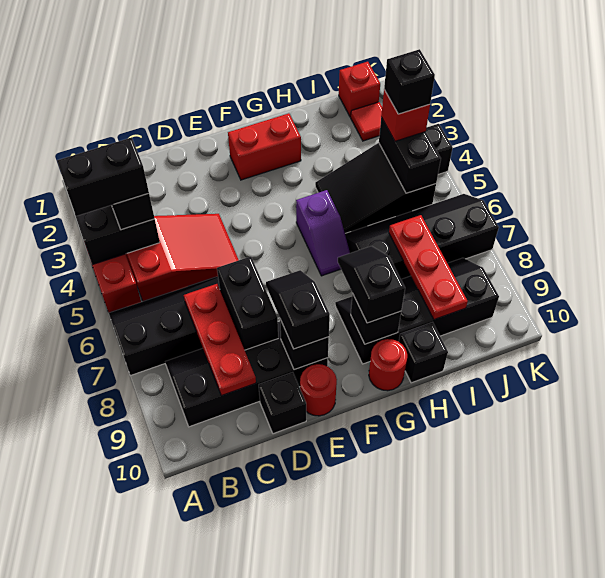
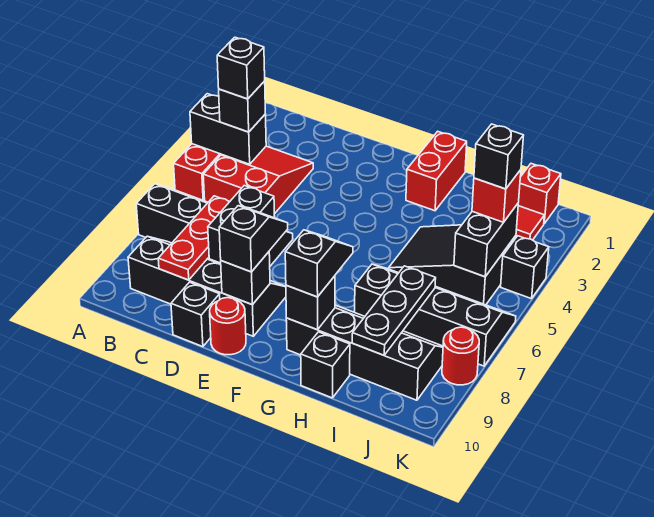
black 1x2 brick [57,137,149,216] -> black 1x1 brick [217,37,265,99]
red 2x3 slope [126,214,239,301] -> red 2x3 slope turned to [203,146,313,214]
red 1x2 brick [228,113,301,180] -> red 1x2 brick turned to [406,131,467,211]
purple 1x2 slope [296,190,350,276] -> none
red 1x1 round brick [369,339,407,391] -> red 1x1 round brick moved to [442,327,479,385]
red 1x3 plate [389,215,468,320] -> black 1x3 plate [352,266,436,355]

